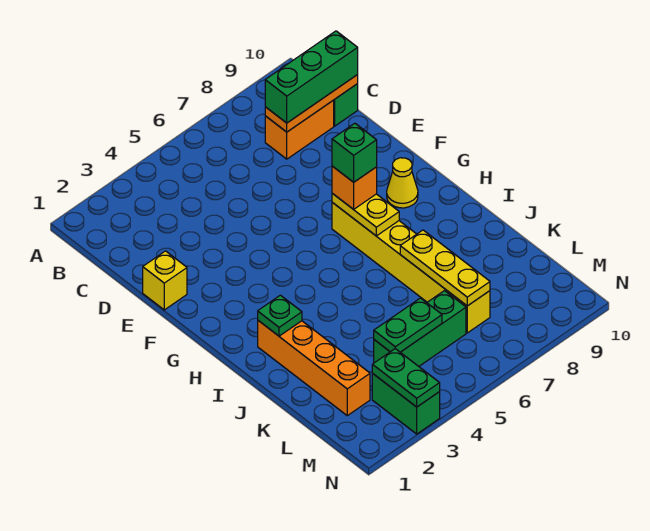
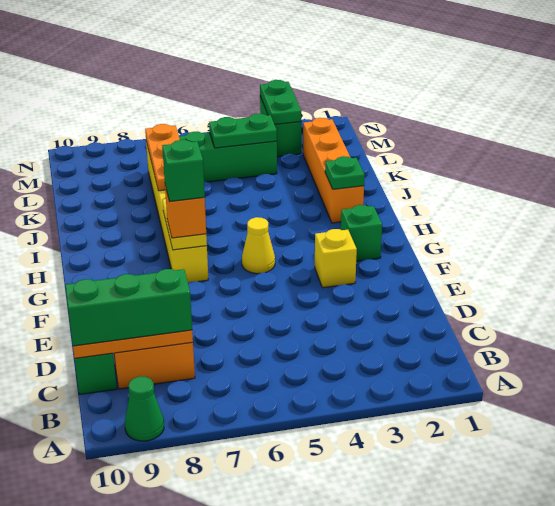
none -> green 1x1 cone [125,376,164,441]
yellow 1x1 brick [143,251,187,310] -> yellow 1x1 brick moved to [315,229,357,288]
none -> green 1x1 brick [341,205,382,261]
yellow 1x1 cone [387,158,418,208] -> yellow 1x1 cone moved to [242,217,275,274]
yellow 1x3 plate [400,230,490,306] -> orange 1x3 plate [145,124,180,191]

